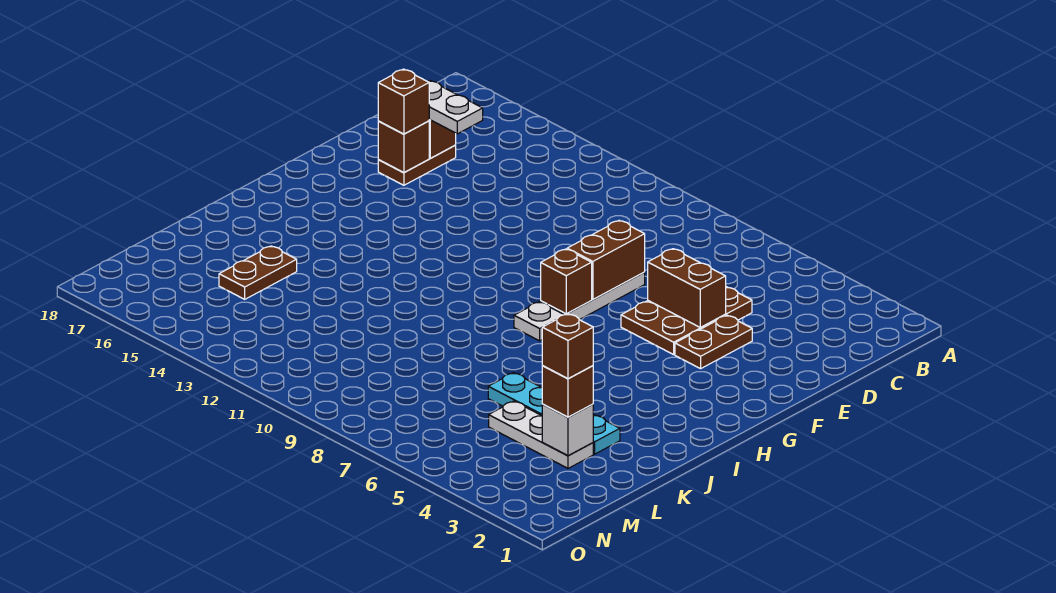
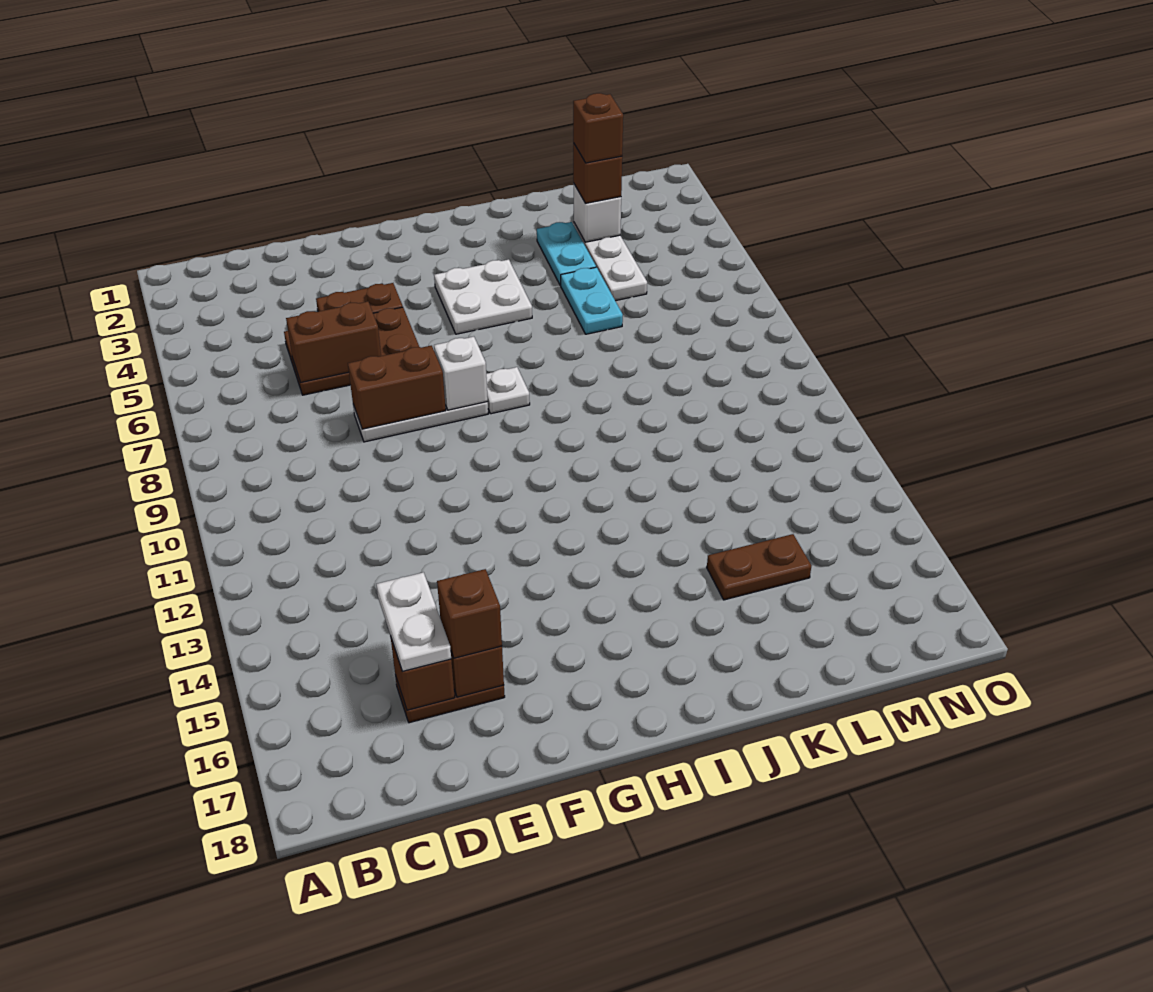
brown 1x2 brick [648,249,726,328] -> brown 1x2 brick turned to [286,302,381,382]
brown 1x1 brick [541,249,592,314] -> white 1x1 brick [434,337,488,410]
none -> white 2x2 plate [434,259,532,334]

